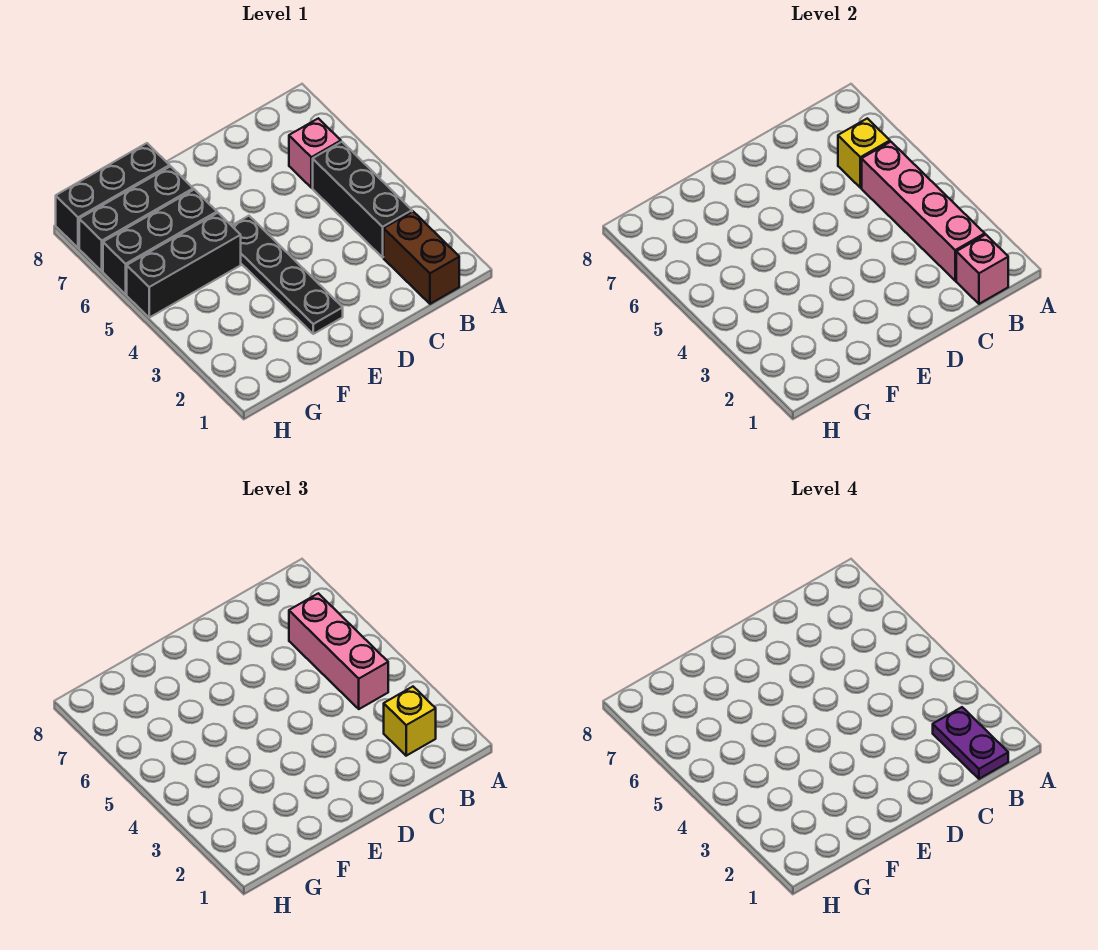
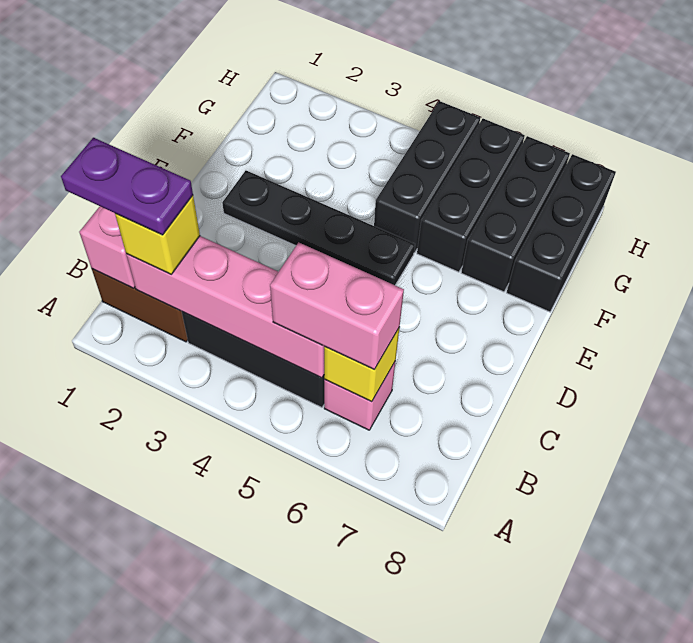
pink 1x3 brick [289,593,388,709] -> pink 1x2 brick [270,242,404,369]

